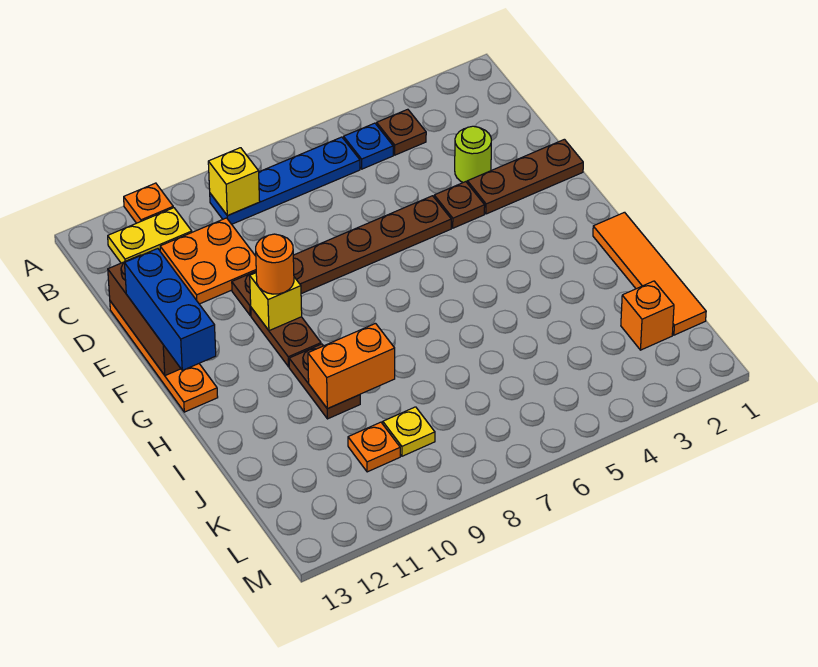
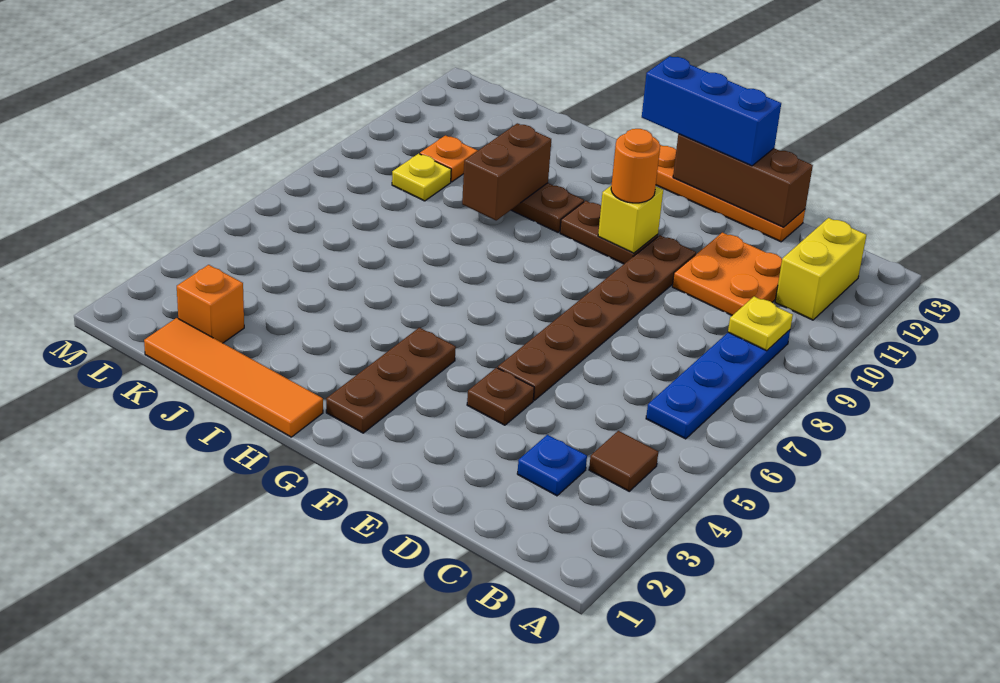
orange 1x1 plate [124,183,173,223] -> none
brown 1x1 plate [377,109,426,155] -> brown 1x1 tile [589,431,658,491]
blue 1x1 plate [344,123,393,169] -> blue 1x1 plate moved to [517,435,587,496]
yellow 1x1 brick [208,148,260,216] -> yellow 1x1 plate [728,296,793,351]
yellow 1x2 plate [108,208,192,263] -> yellow 1x2 brick [775,218,866,320]
lime 1x1 round brick [455,126,491,182] -> none
brown 1x3 plate [467,139,583,214] -> brown 1x3 plate moved to [326,328,456,433]
orange 1x2 brick [308,324,395,409] -> brown 1x2 brick [462,123,551,220]

